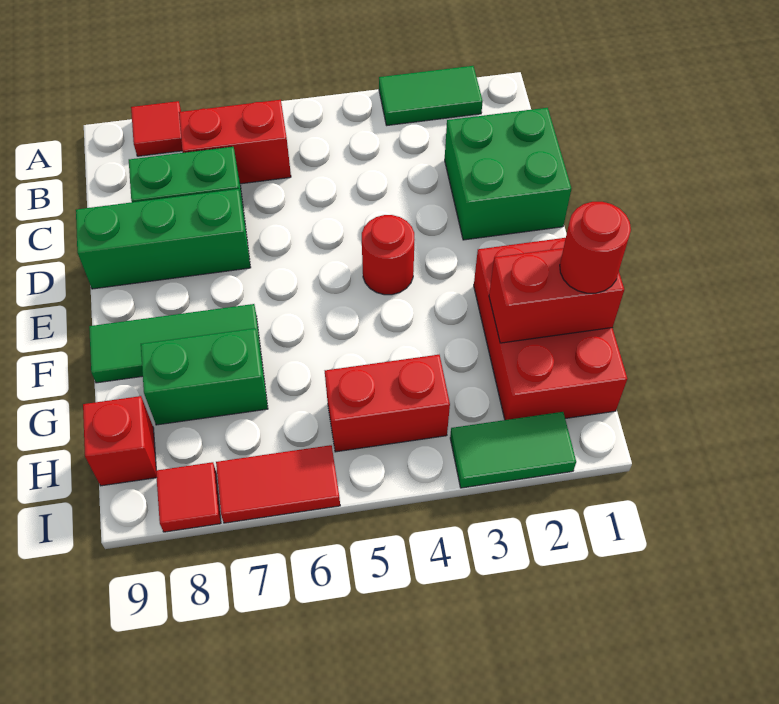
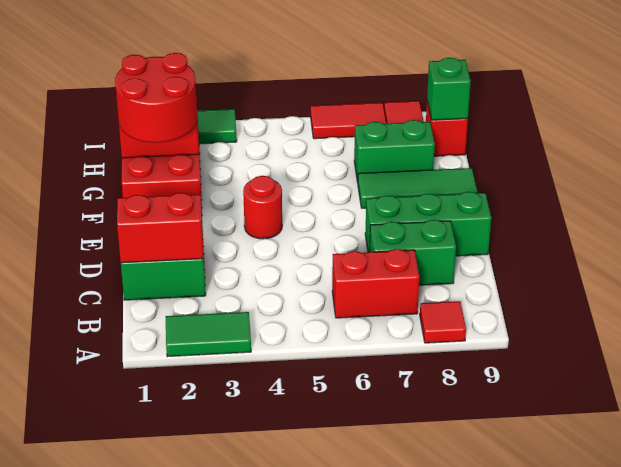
red 1x1 round brick [560,202,631,293] -> red 2x2 round brick [115,53,197,143]
red 1x2 brick [325,355,450,452] -> red 1x2 brick moved to [117,193,204,263]
none -> green 1x1 brick [427,58,471,120]

